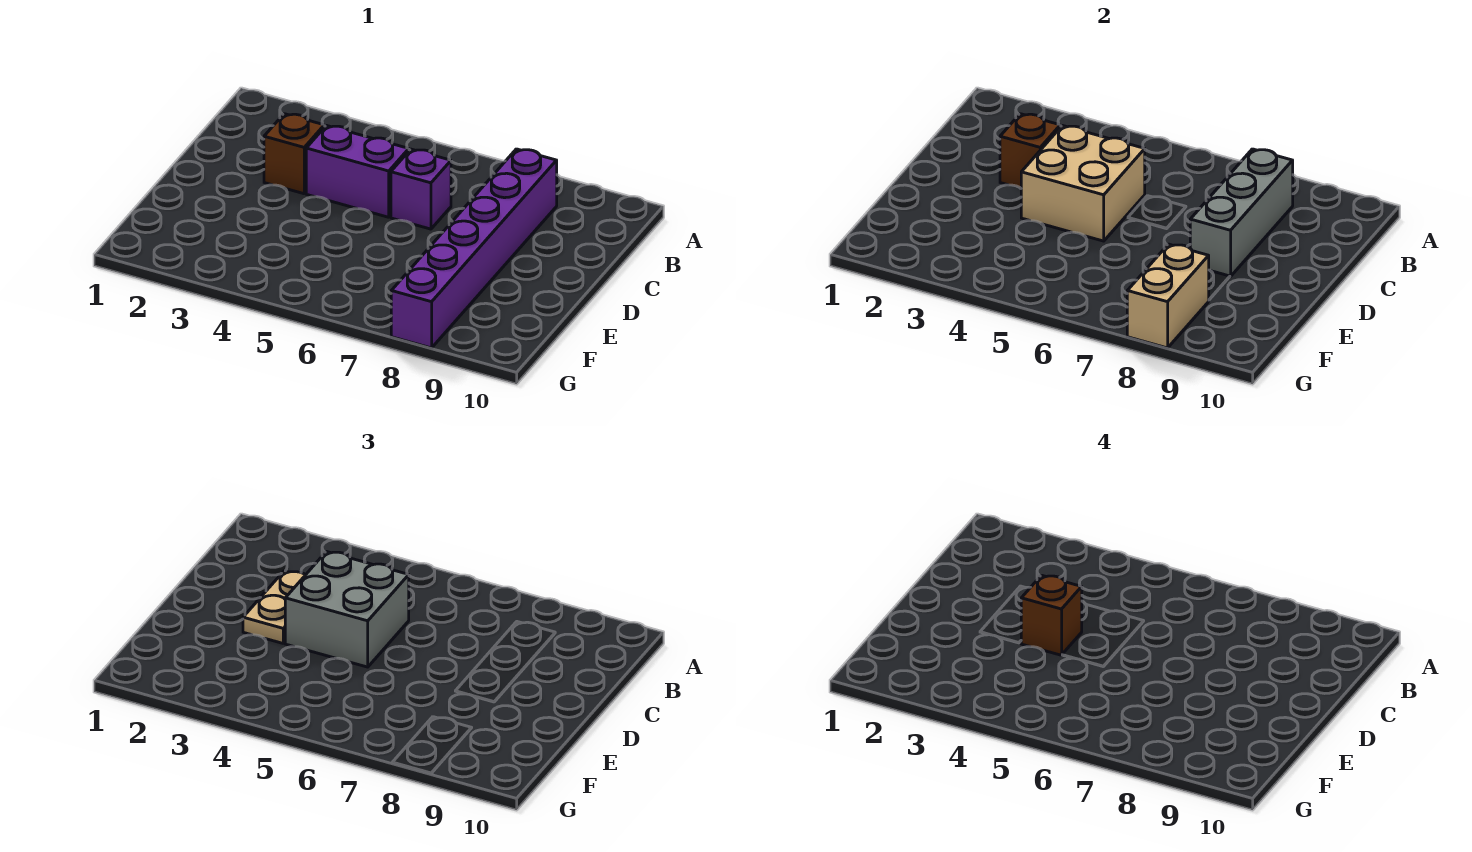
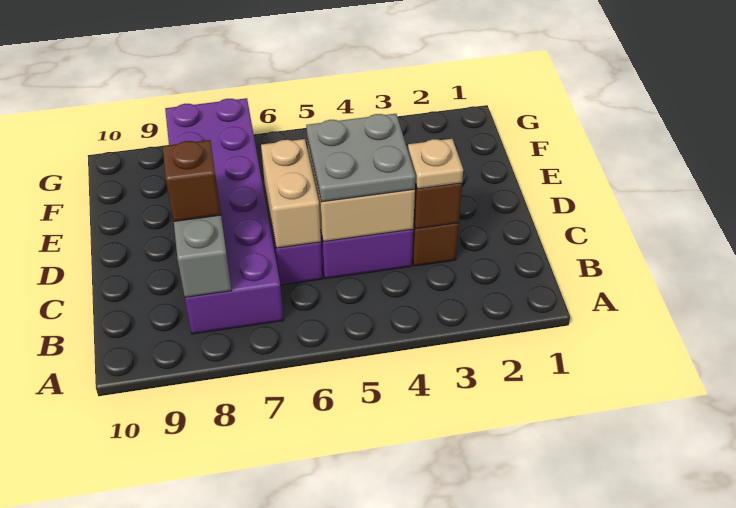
purple 1x6 brick [391,149,557,348] -> purple 2x6 brick [165,98,283,334]
tan 1x2 plate [243,571,305,643] -> tan 1x1 plate [408,139,463,189]
grey 2x2 brick [285,552,409,667] -> grey 2x2 plate [306,114,415,202]
brown 1x1 brick [1021,575,1082,655] -> brown 1x1 brick moved to [163,140,221,221]
tan 1x2 brick [1127,244,1209,348] -> tan 1x2 brick moved to [261,139,321,248]

